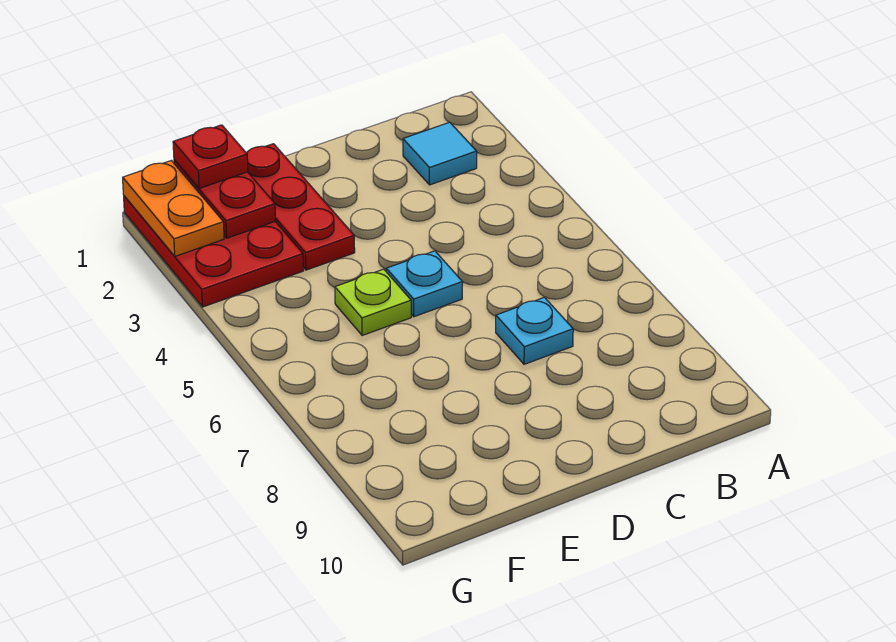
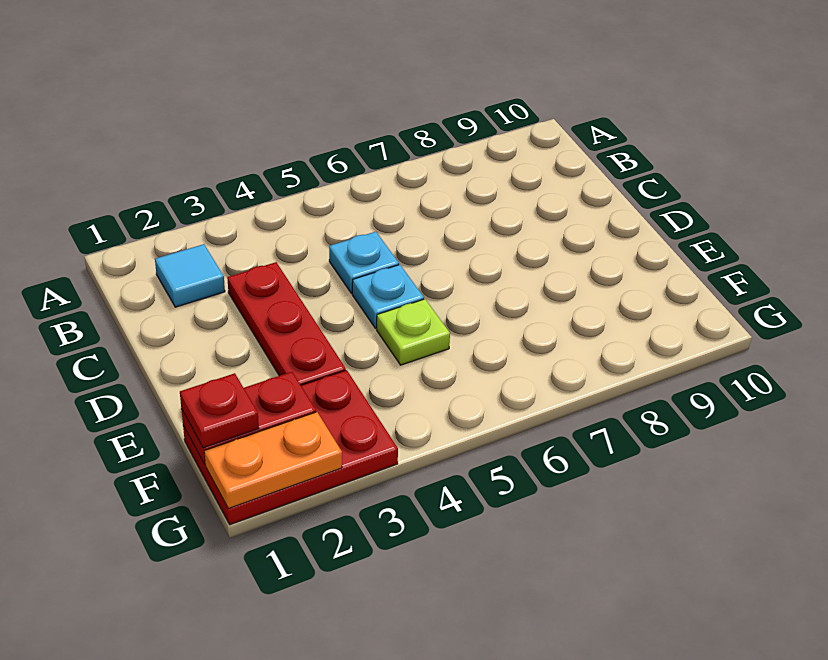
cyan 1x1 plate [496,297,573,364] -> cyan 1x1 plate moved to [329,232,399,293]
red 1x3 plate [247,144,355,270] -> red 1x3 plate turned to [227,262,346,385]

